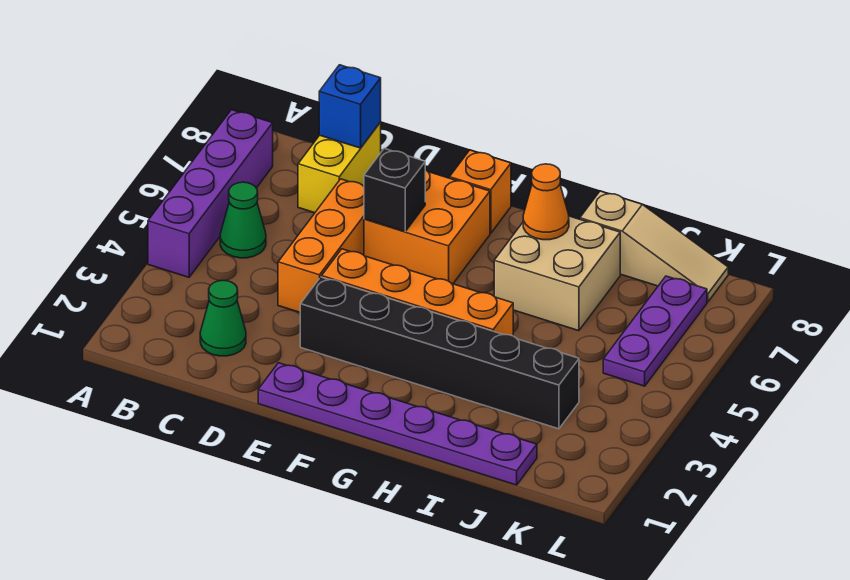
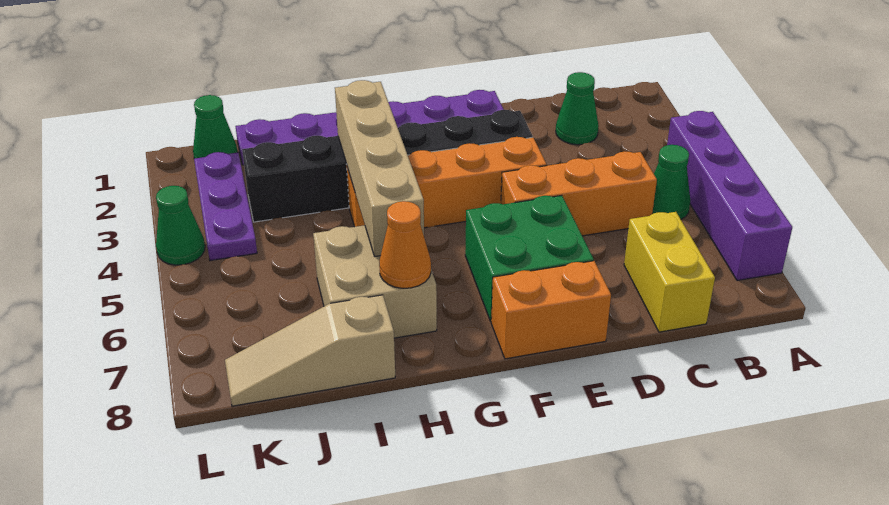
blue 1x1 brick [319,65,381,148] -> none
orange 1x3 brick [278,179,364,312] -> orange 1x3 brick turned to [501,152,657,236]
orange 2x2 brick [364,170,490,284] -> green 2x2 brick [465,196,594,321]
black 1x1 brick [364,149,425,232] -> none
orange 1x1 brick [450,150,511,233] -> orange 1x2 brick [491,261,611,359]
none -> tan 1x4 brick [335,80,424,256]
none -> green 1x1 cone [193,95,238,159]
purple 1x3 plate [603,276,707,386] -> purple 1x3 plate moved to [194,152,257,261]
none -> green 1x1 cone [156,186,205,265]

